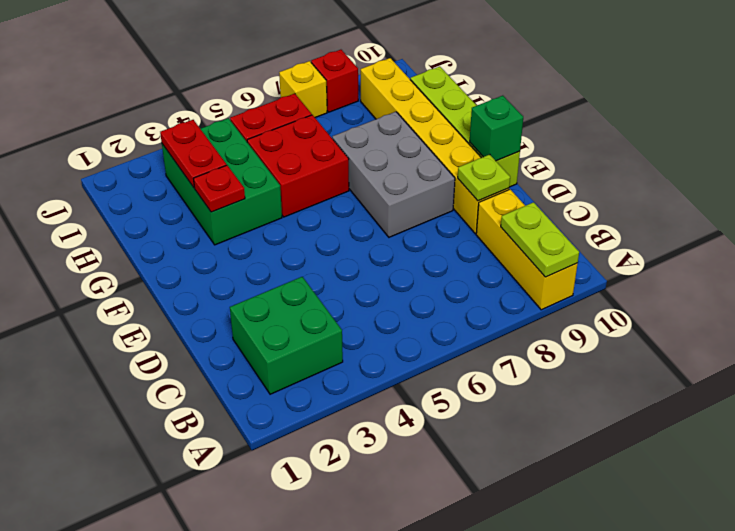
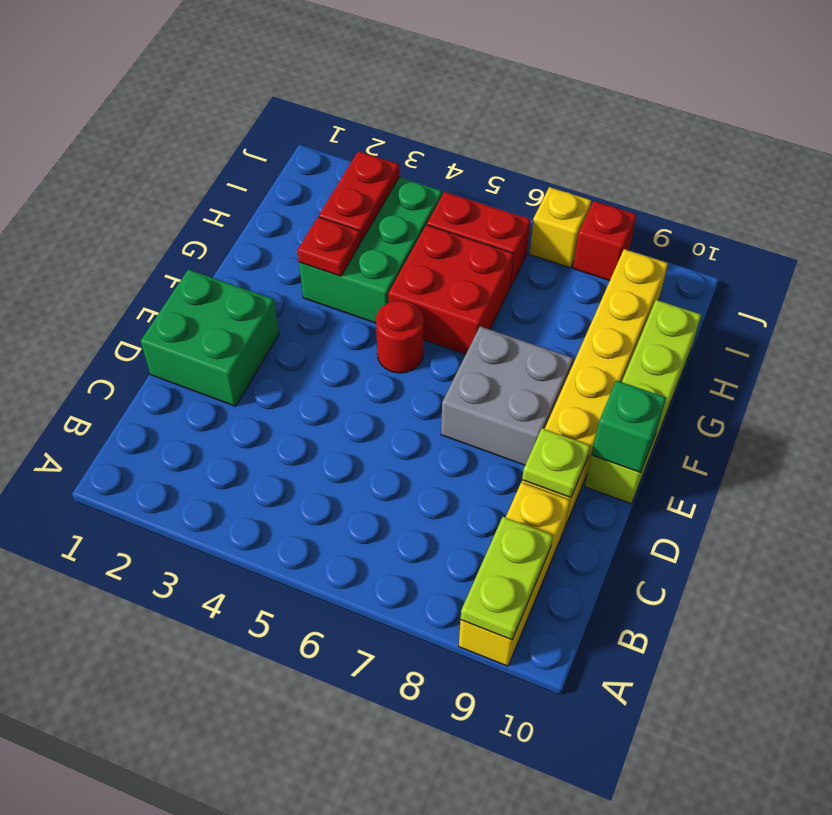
green 2x2 brick [230,277,343,394] -> green 2x2 brick moved to [141,269,279,406]
grey 2x3 brick [332,112,455,237] -> grey 2x2 brick [441,326,573,465]
none -> red 1x1 round brick [376,301,424,373]

